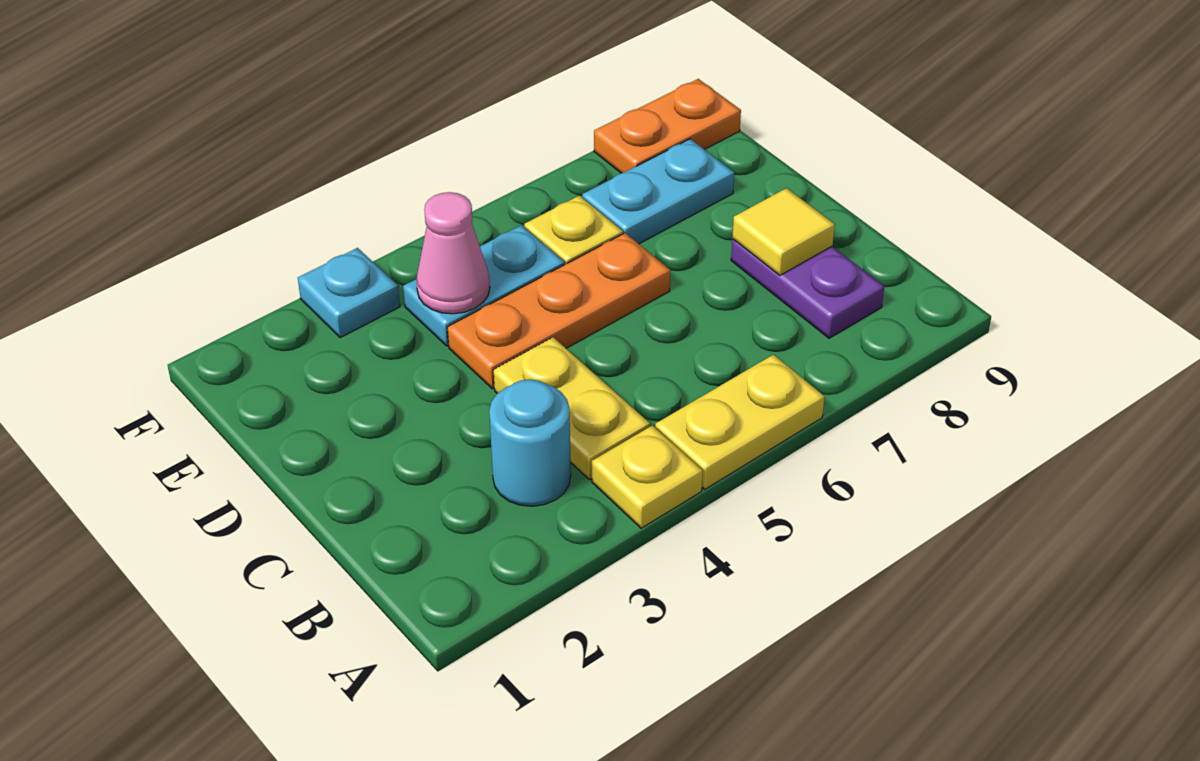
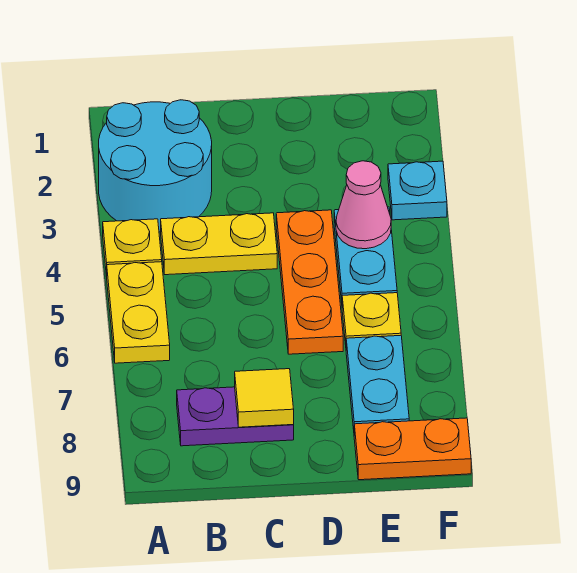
cyan 1x1 round brick [489,379,571,506] -> cyan 2x2 round brick [99,100,212,232]
orange 1x2 plate [594,79,741,173] -> orange 1x2 plate turned to [354,418,471,480]

